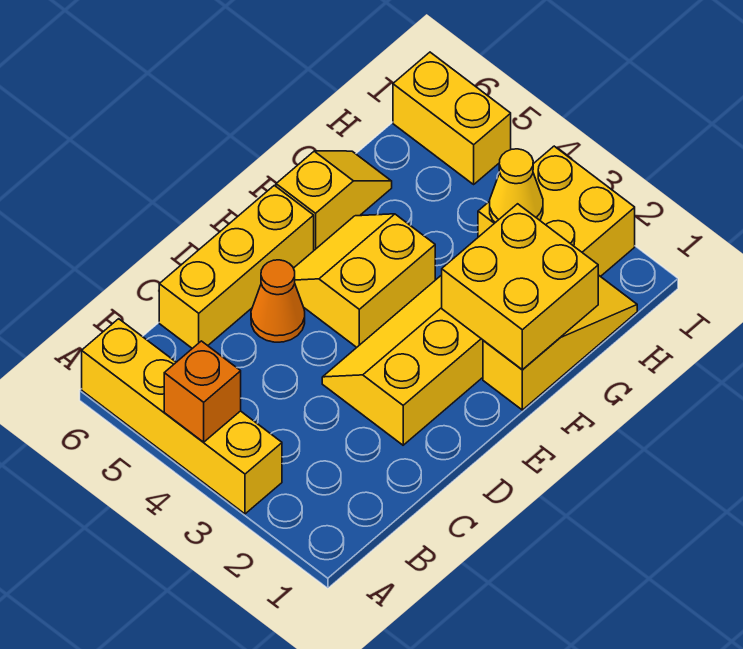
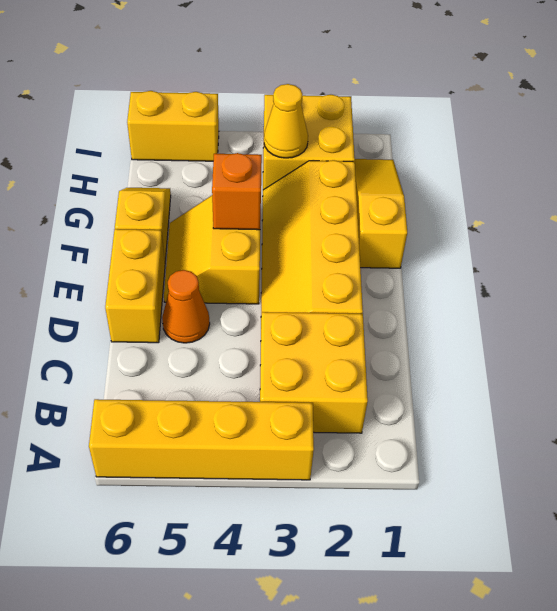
orange 1x1 brick [164,341,241,442] -> orange 1x1 brick moved to [212,153,262,230]
yellow 1x3 brick [159,185,314,348] -> yellow 1x2 brick [105,229,165,343]
yellow 2x2 brick [442,204,598,370] -> yellow 2x2 brick moved to [260,312,368,433]

